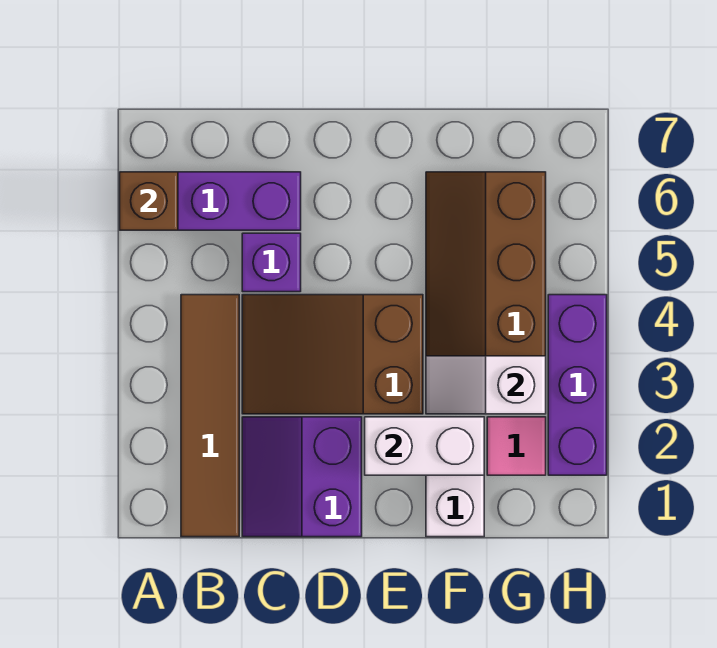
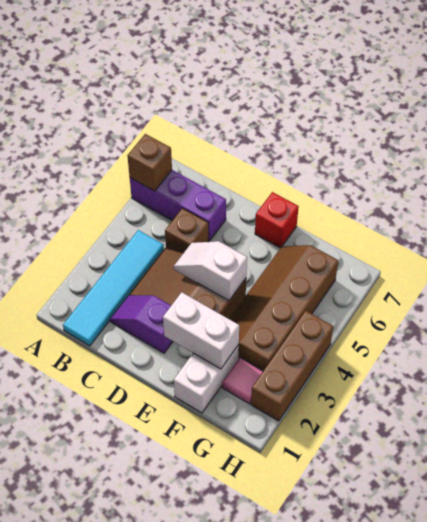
brown 1x4 tile [181,295,239,537] -> cyan 1x4 tile [63,230,164,346]
purple 2x2 slope [242,417,362,537] -> purple 1x2 slope [110,295,173,353]
purple 1x1 brick [242,233,301,292] -> brown 1x1 brick [165,208,208,253]
none -> red 1x1 brick [255,192,299,248]
white 1x2 slope [426,356,546,414] -> white 1x2 slope moved to [174,241,247,301]
purple 1x3 brick [548,295,607,475] -> brown 1x3 brick [251,311,333,421]

